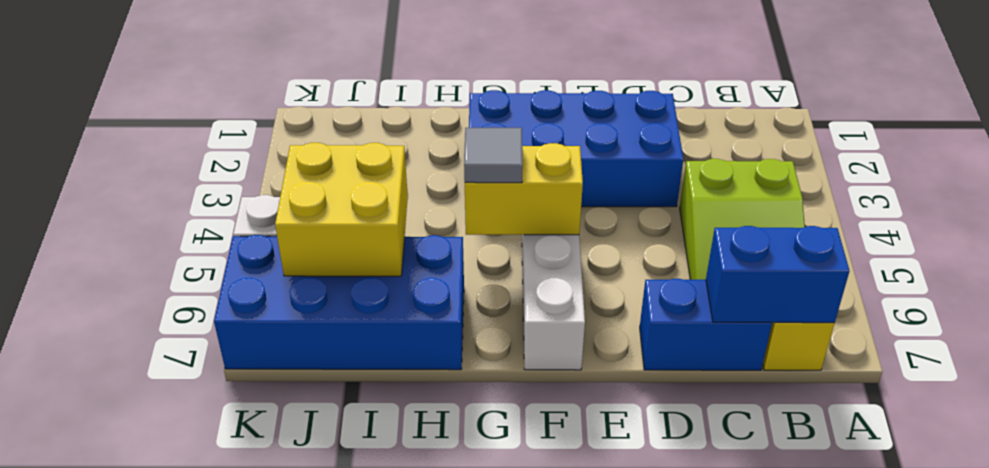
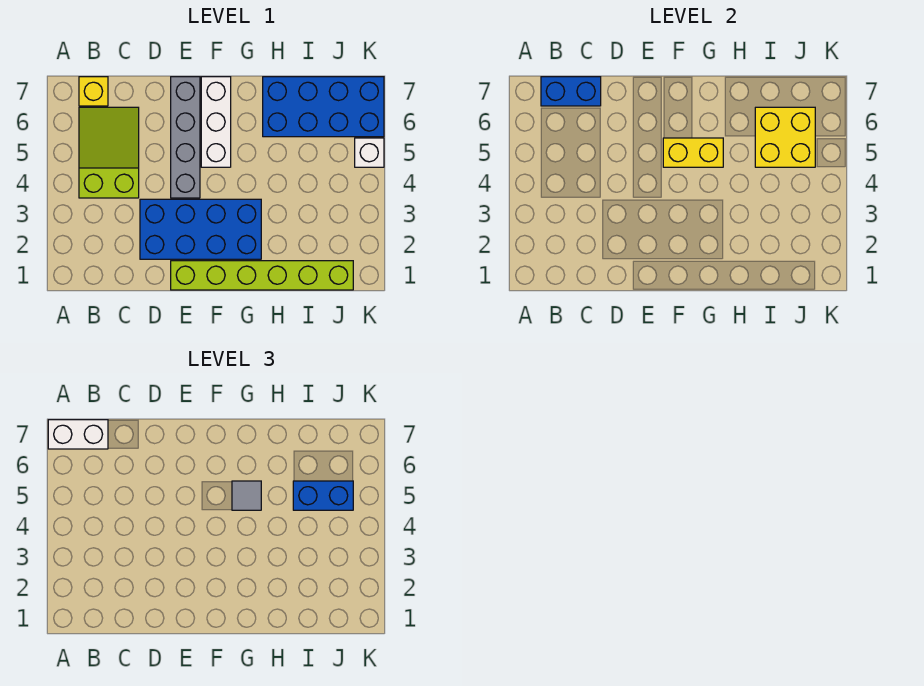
none -> white 1x2 brick [48,420,108,449]
blue 1x2 brick [640,279,772,370] -> blue 1x2 brick moved to [293,481,353,510]
none -> lime 1x6 brick [171,261,353,290]
none -> grey 1x4 brick [171,77,200,198]

